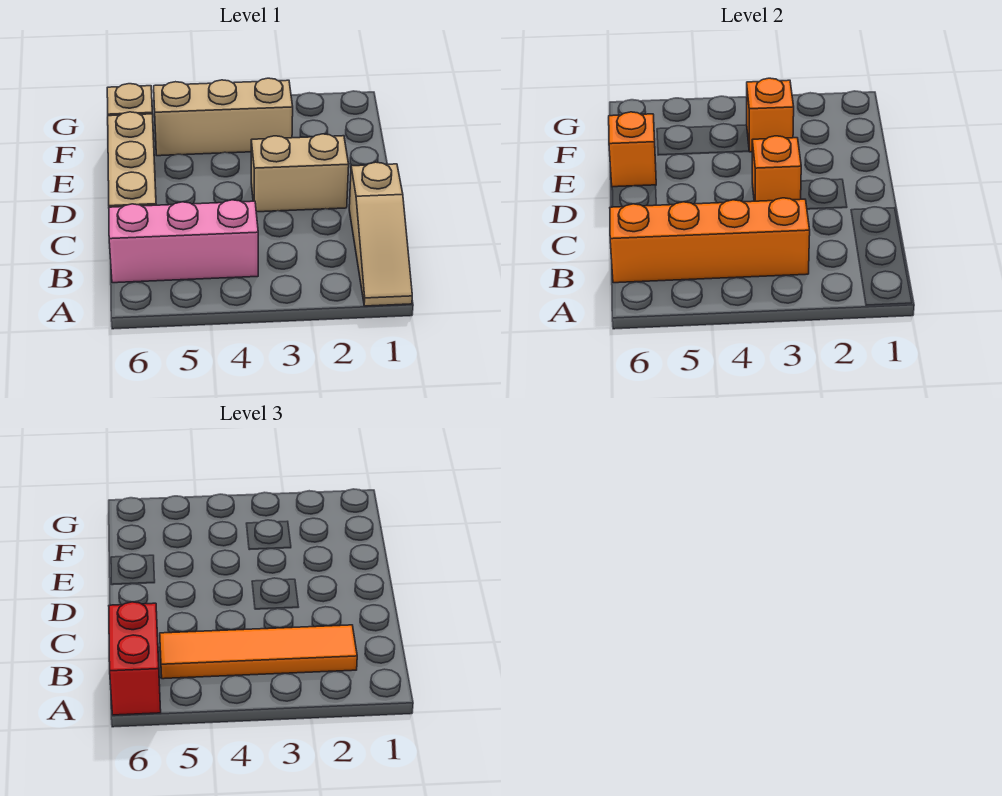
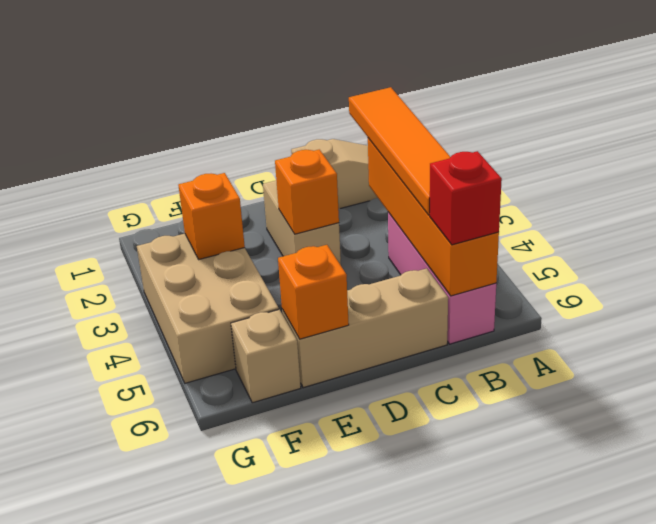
red 1x2 brick [109,602,161,715] -> red 1x1 brick [430,151,502,245]
tan 1x3 brick [154,78,293,156] -> tan 2x3 brick [137,234,279,383]

